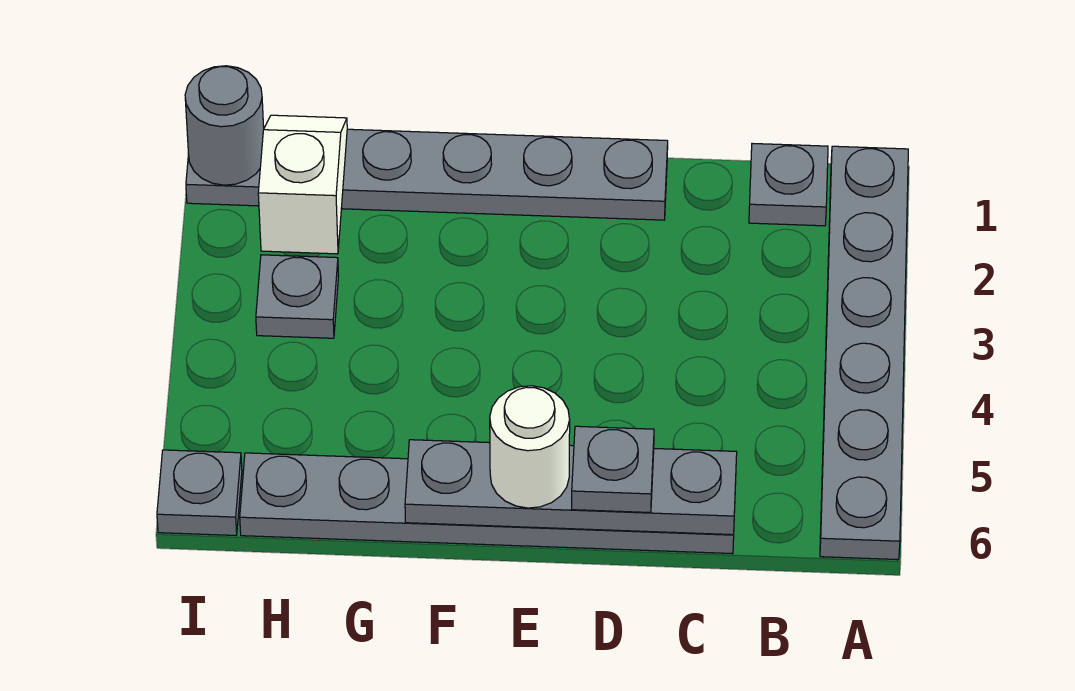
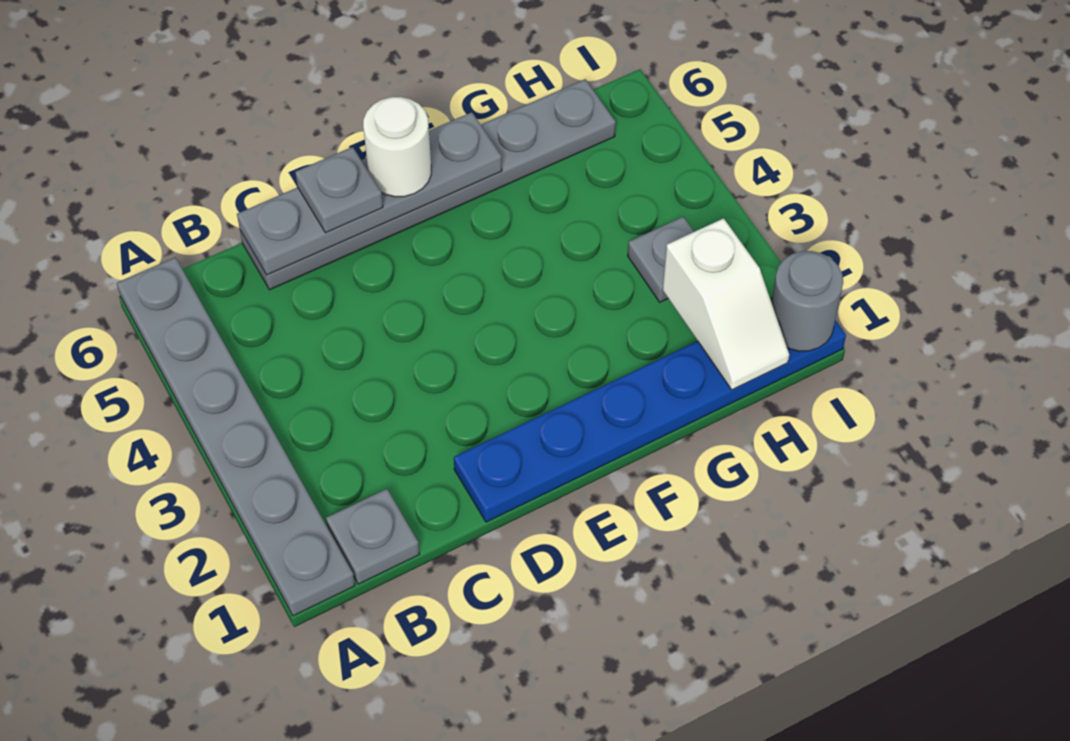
grey 1x6 plate [186,126,668,220] -> blue 1x6 plate [454,321,846,522]
grey 1x1 plate [157,450,242,535] -> none

